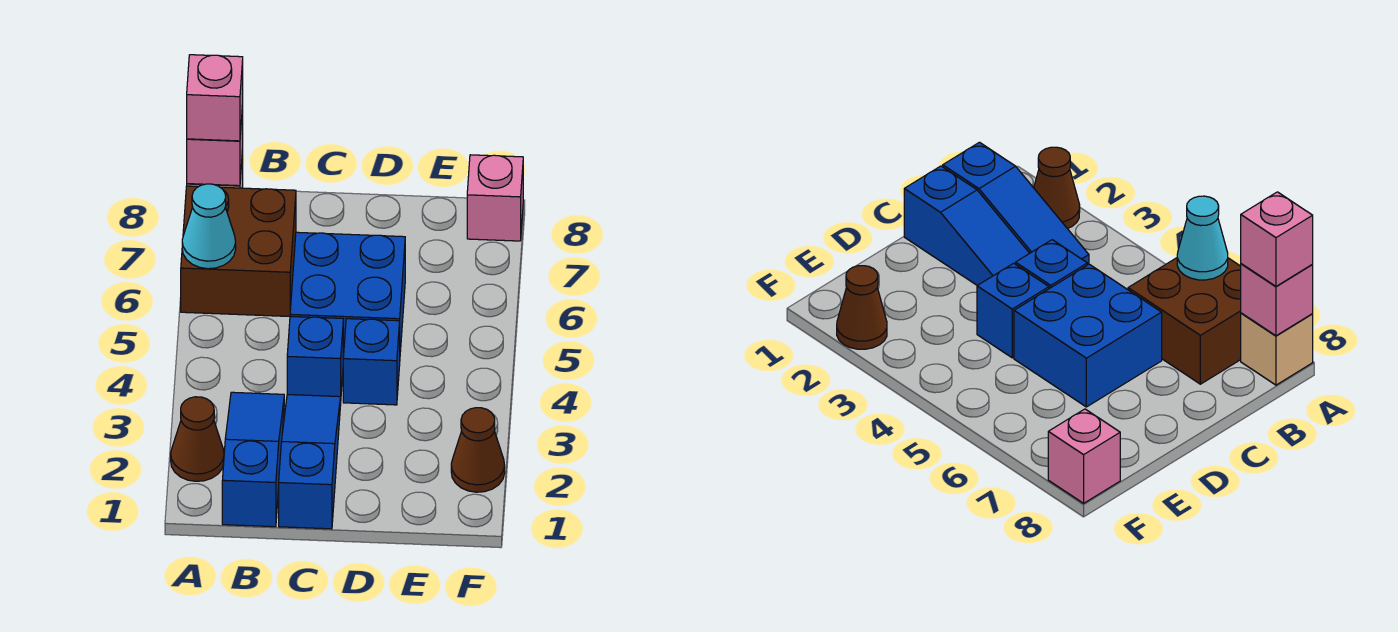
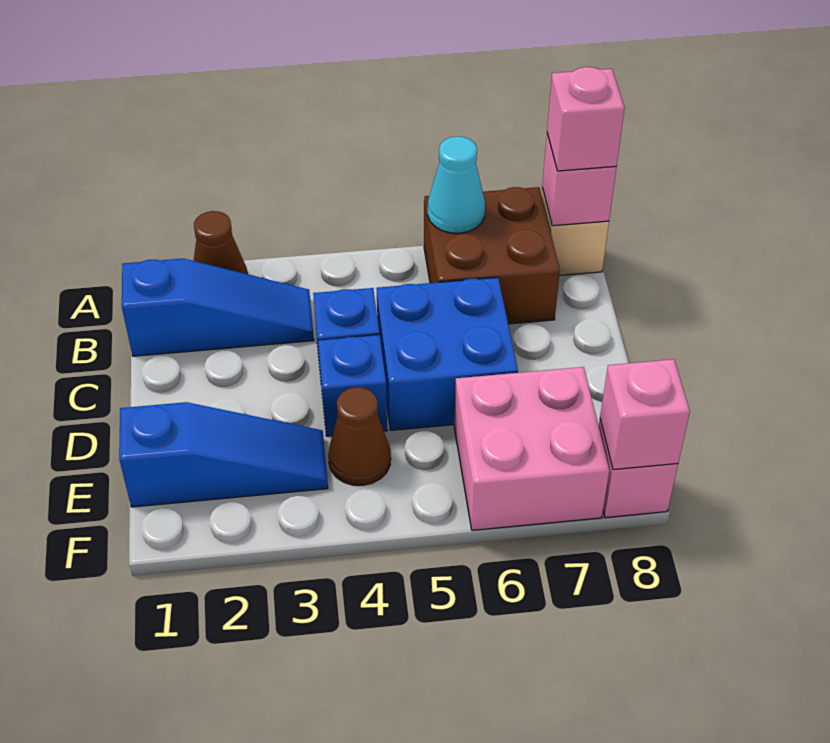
blue 1x3 slope [279,395,341,529] -> blue 1x3 slope moved to [119,402,328,507]
none -> pink 2x2 brick [454,367,609,530]
brown 1x1 cone [451,408,505,492] -> brown 1x1 cone moved to [328,387,391,485]
none -> pink 1x1 brick [600,359,690,470]

